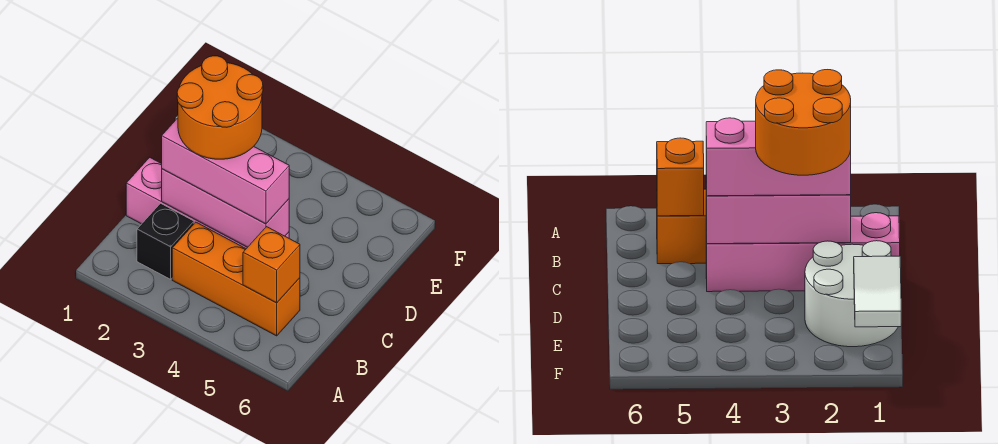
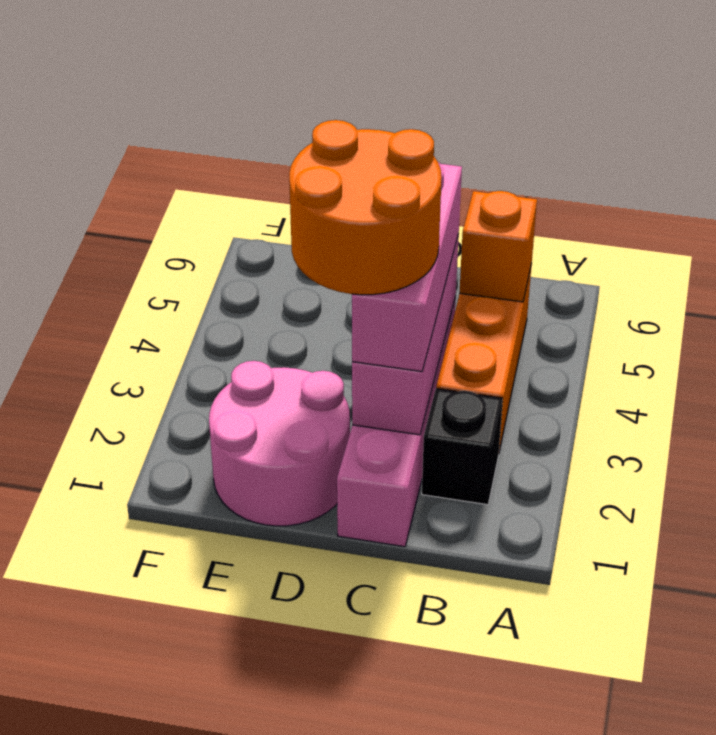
white 2x2 round brick [805,241,898,347] -> pink 2x2 round brick [209,361,350,526]
white 1x2 tile [854,256,901,327] -> none

